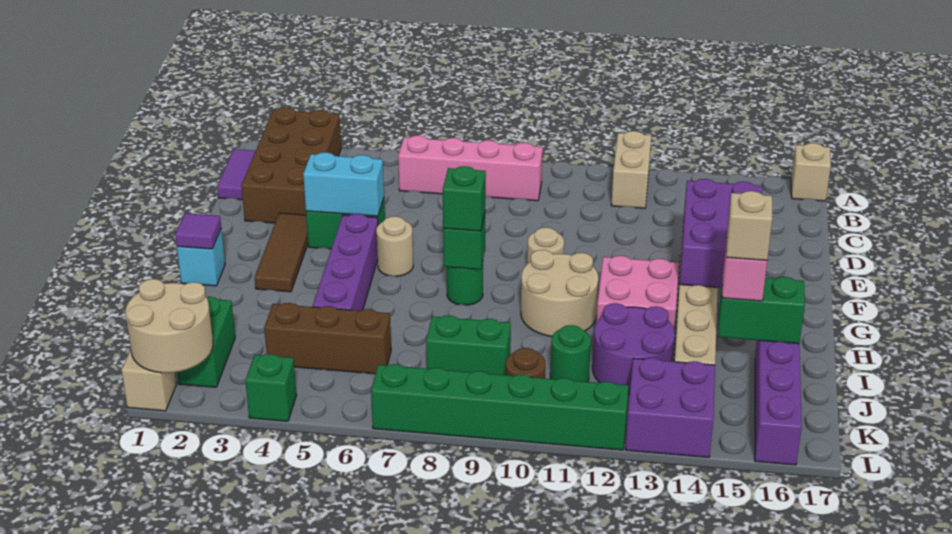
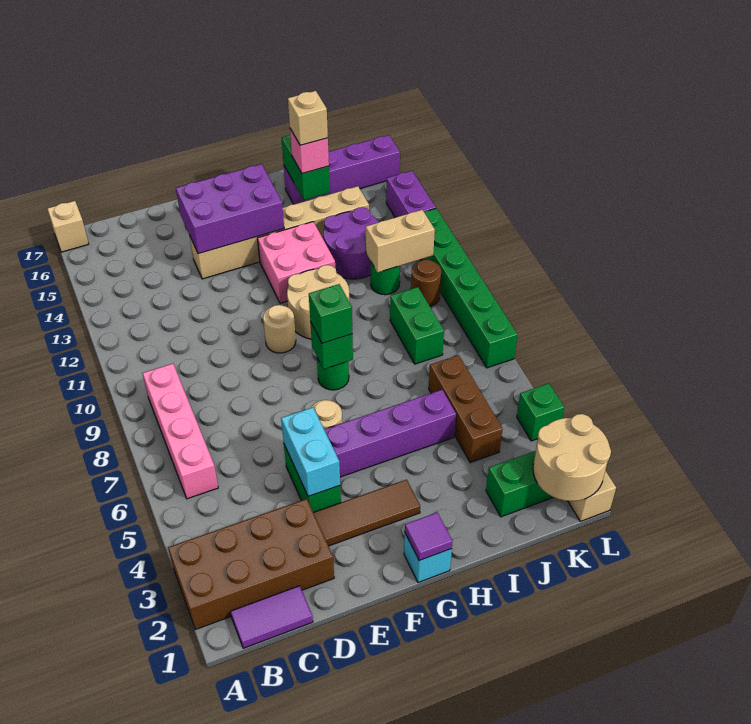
tan 1x2 brick [611,131,651,208] -> tan 1x2 brick moved to [366,210,435,273]
purple 2x2 brick [626,358,715,458] -> purple 1x2 brick [386,171,436,218]

